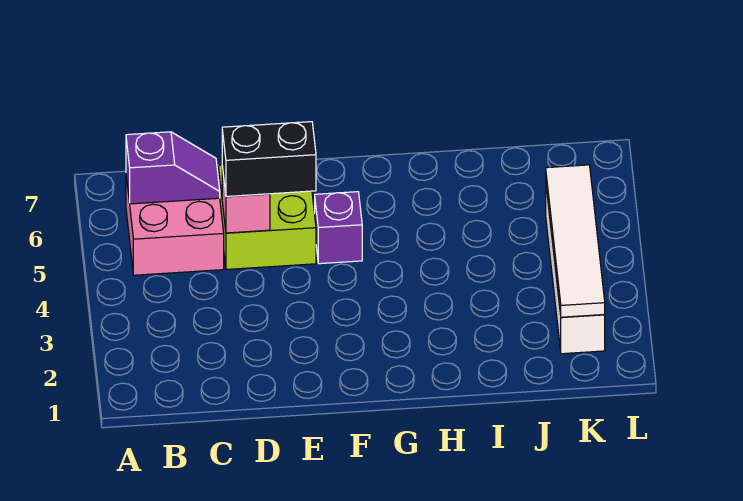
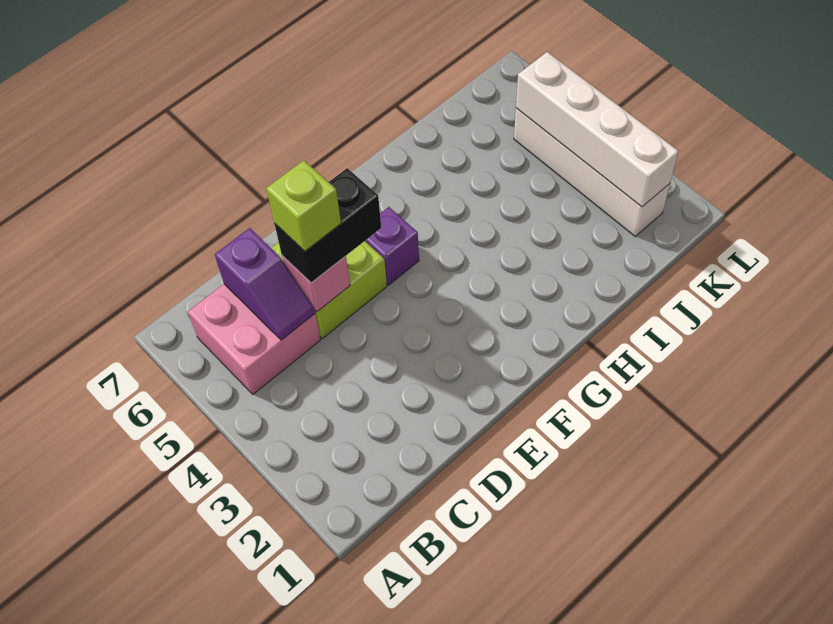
purple 1x2 slope [126,132,220,204] -> purple 1x2 slope turned to [215,228,315,340]
none -> lime 1x1 brick [266,160,341,251]
white 1x4 tile [546,165,605,317] -> white 1x4 brick [516,52,678,207]

